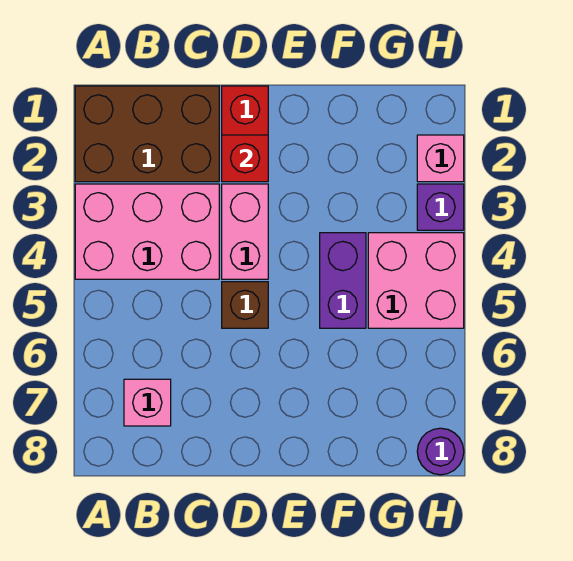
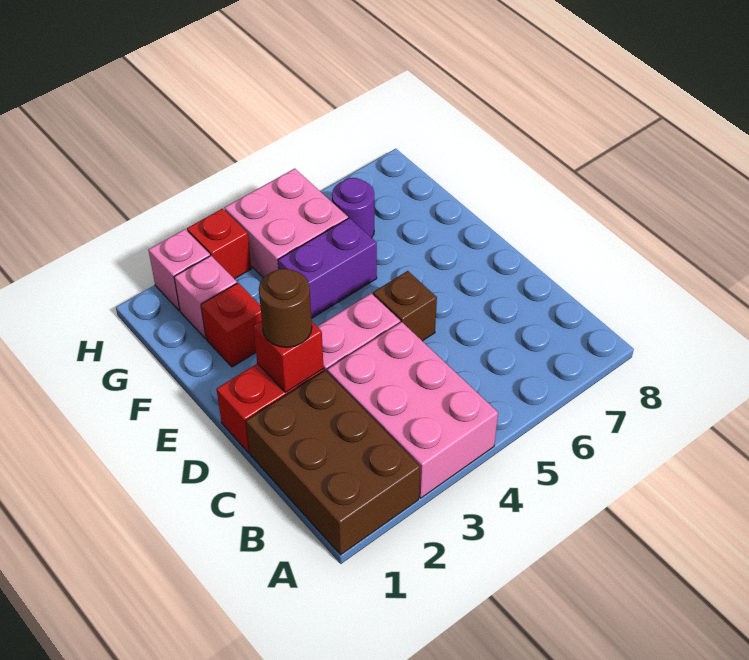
pink 1x1 brick [124,379,171,426] -> pink 1x1 brick moved to [174,256,237,338]
none -> brown 1x1 round brick [259,269,312,347]
none -> red 1x1 brick [201,283,262,367]
purple 1x1 brick [417,184,464,230] -> red 1x1 brick [187,209,252,279]
purple 1x1 round brick [417,428,464,475] -> purple 1x1 round brick moved to [332,178,374,238]

